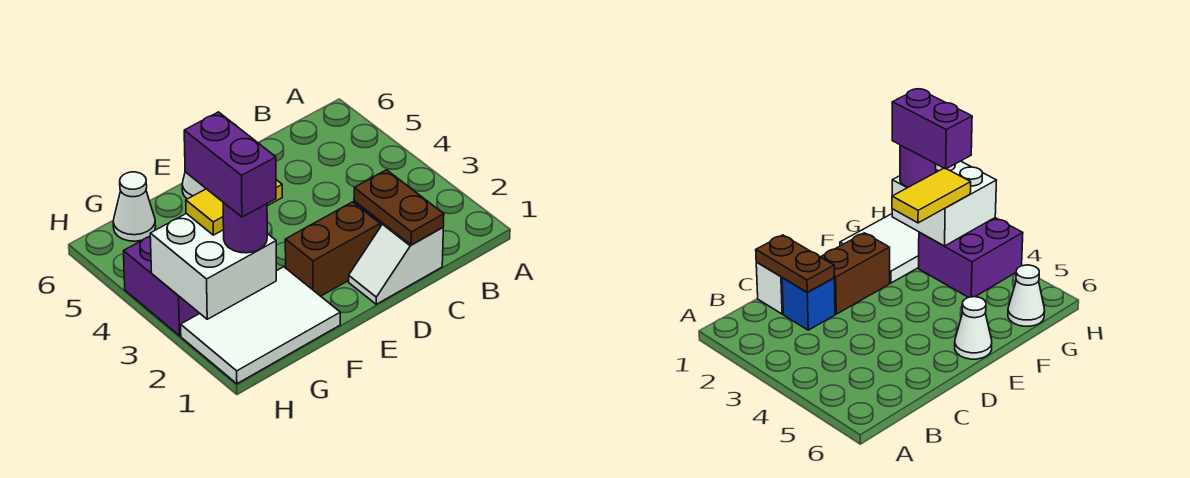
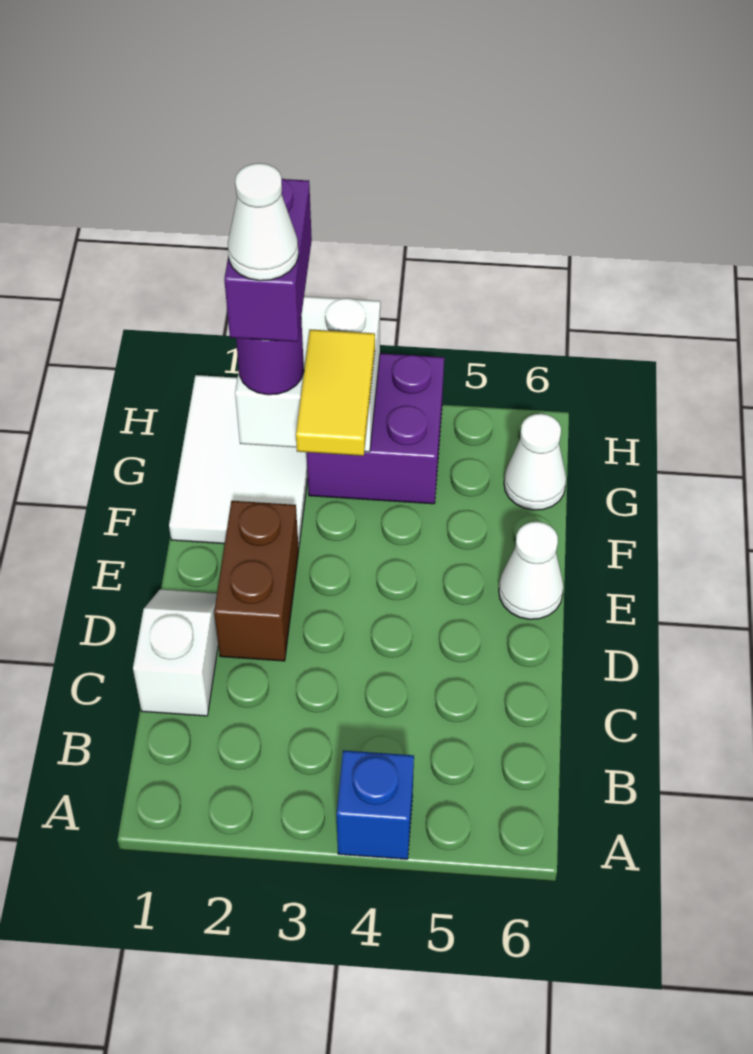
brown 1x2 plate [354,170,444,245] -> none
blue 1x1 brick [782,278,835,330] -> blue 1x1 brick moved to [337,750,414,859]
purple 1x2 brick [184,112,276,217] -> purple 1x2 brick turned to [224,178,312,342]
none -> white 1x1 cone [228,163,298,281]

